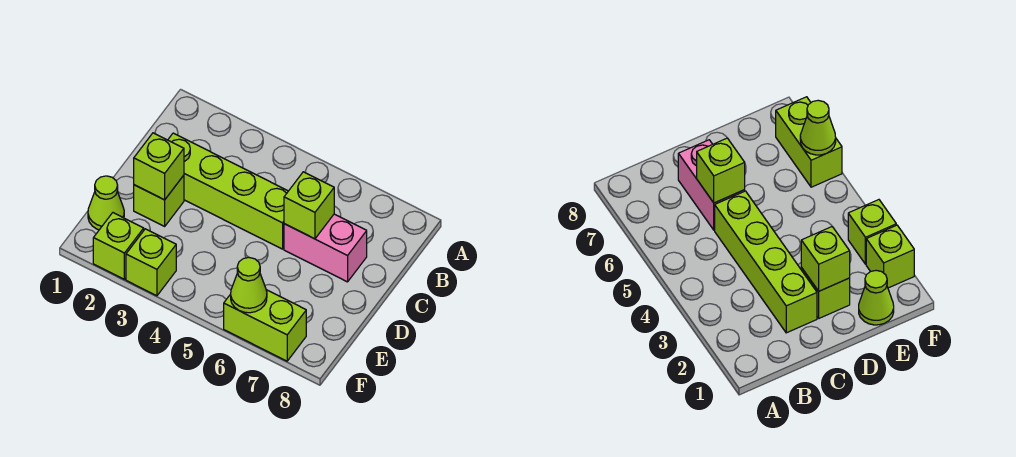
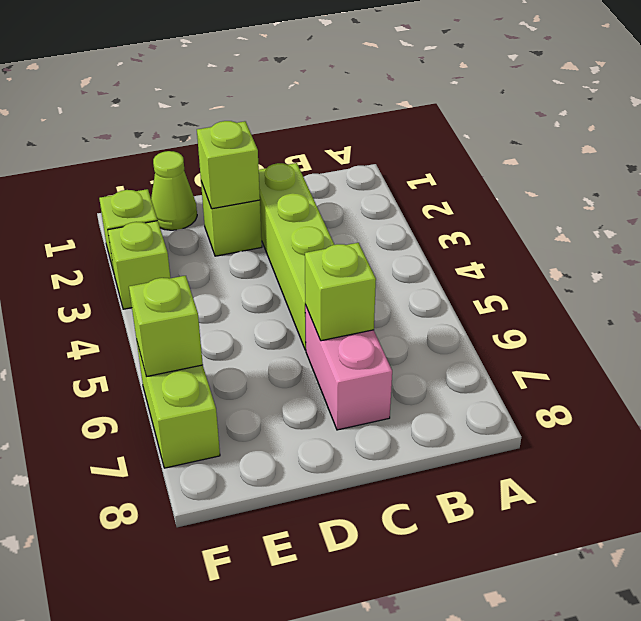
lime 1x1 cone [231,257,267,313] -> lime 1x1 brick [129,276,203,377]

